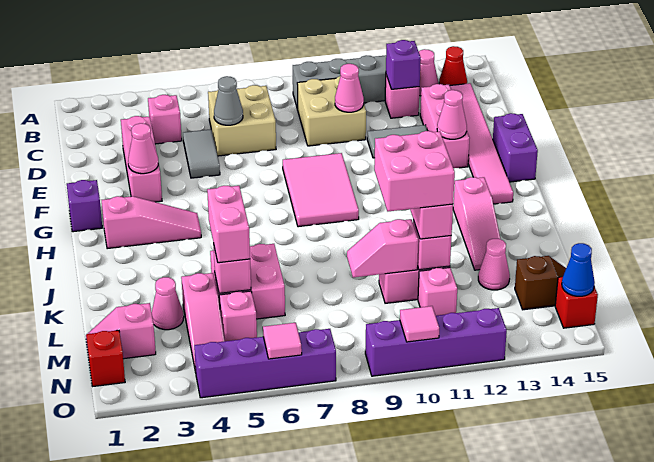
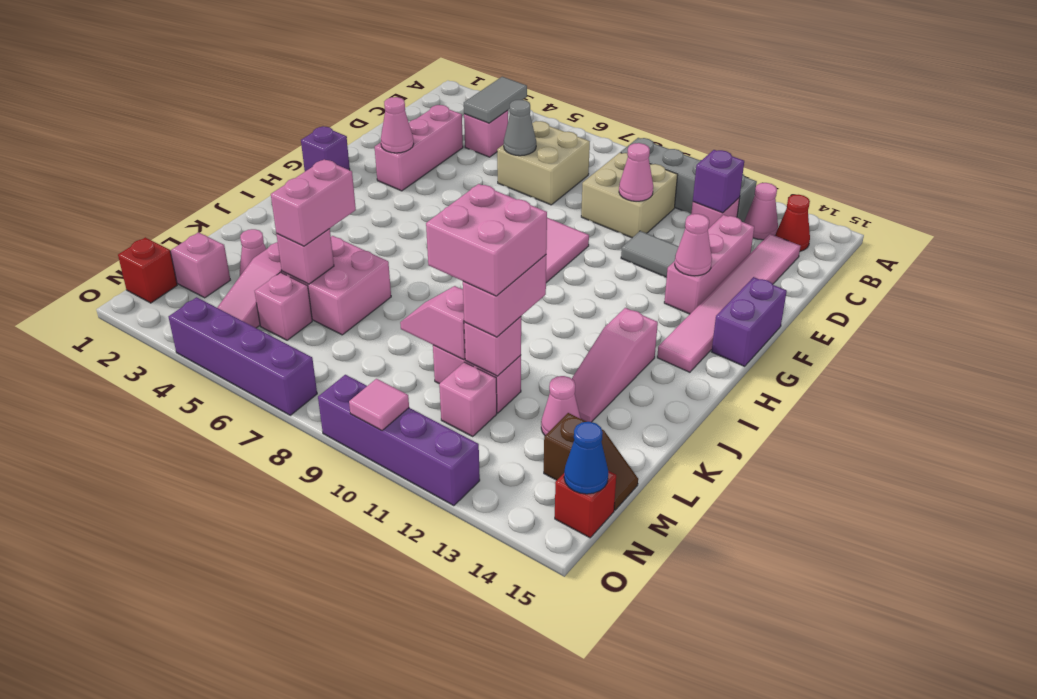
grey 1x2 tile [183,129,220,178] -> grey 1x2 tile moved to [464,77,527,123]
pink 1x3 slope [102,196,201,249] -> none
pink 1x1 tile [263,323,302,359] -> none

